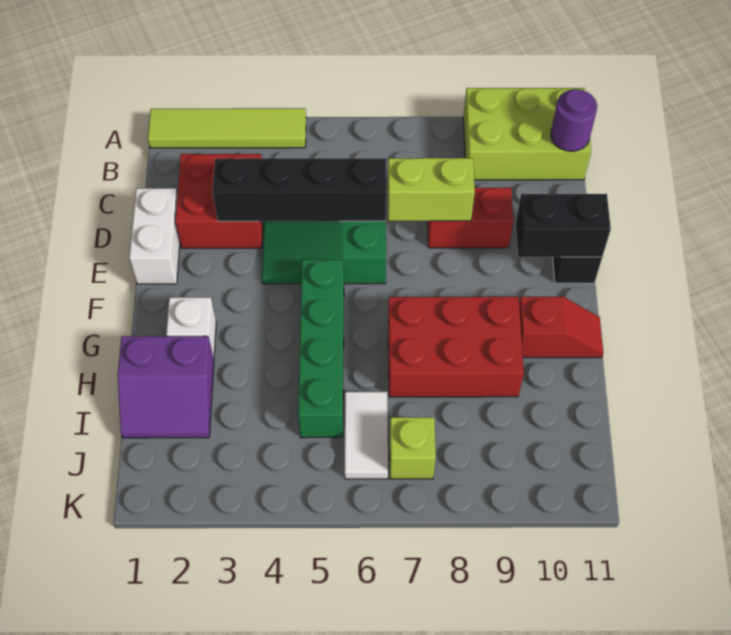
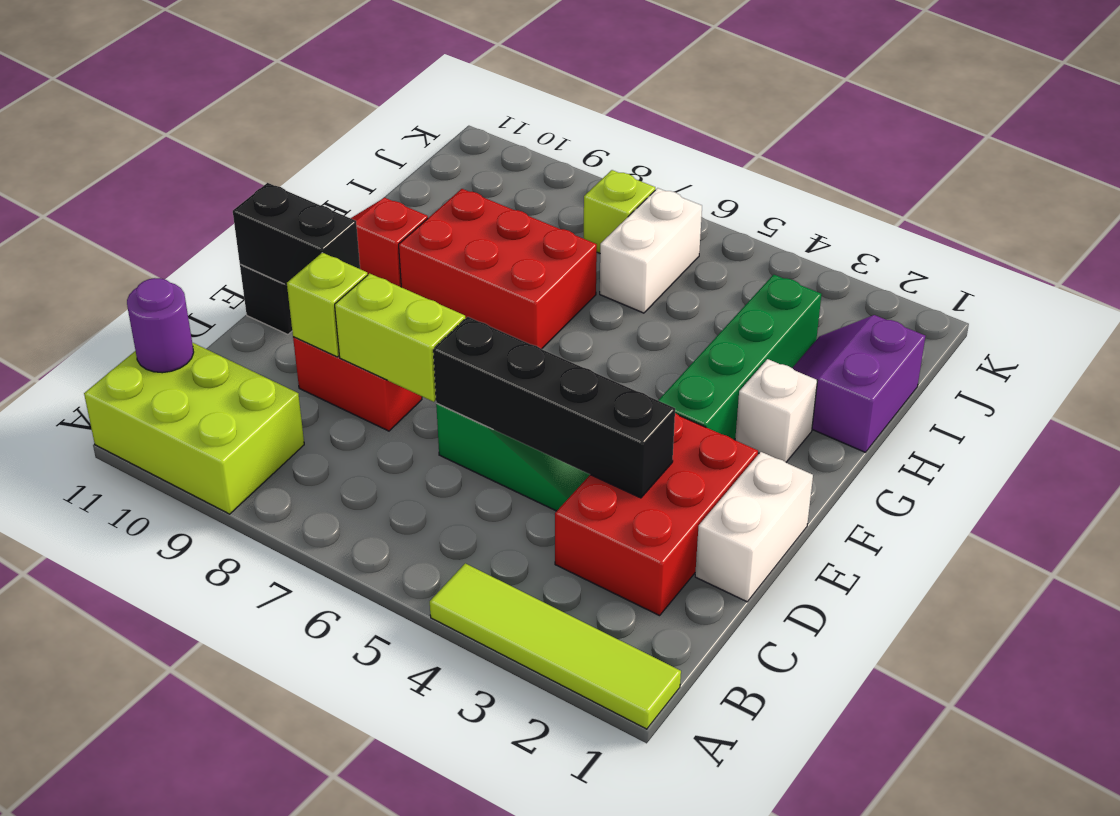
red 2x2 brick [175,154,263,248] -> red 2x3 brick [555,413,758,616]
none -> lime 1x1 brick [287,253,367,357]
green 1x4 brick [298,260,344,438] -> green 1x4 brick moved to [658,275,821,440]
purple 2x2 slope [118,336,214,438] -> purple 2x2 slope turned to [793,315,925,452]
white 1x2 tile [345,392,388,479] -> white 1x2 brick [600,188,702,313]

